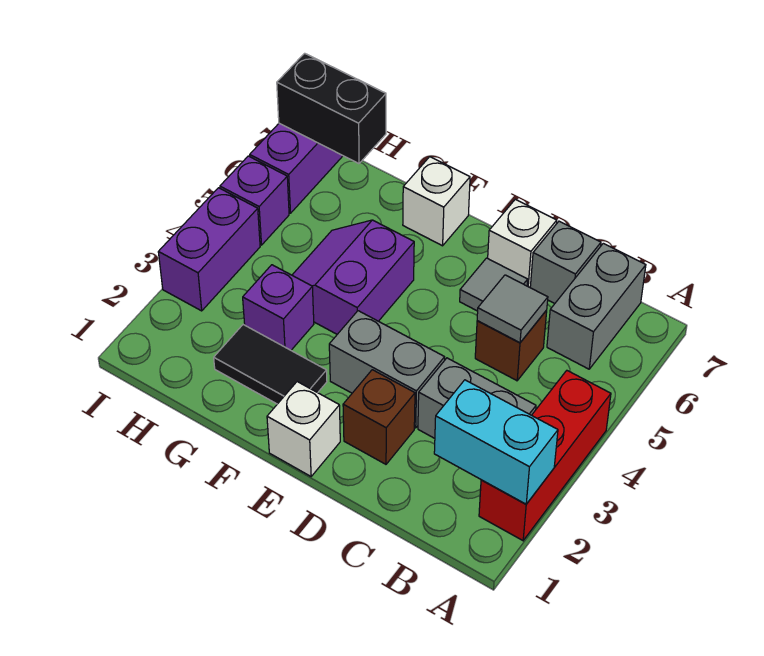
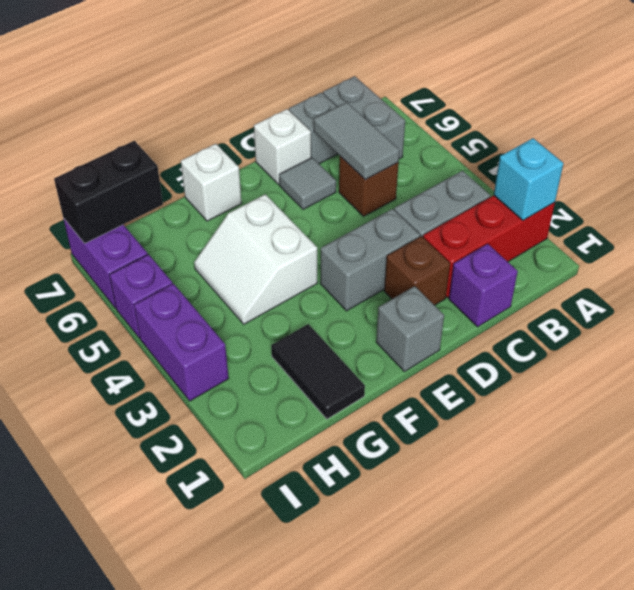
red 1x3 brick [479,371,611,540] -> red 1x3 brick turned to [423,196,555,298]
cyan 1x2 brick [434,380,558,504] -> cyan 1x1 brick [494,138,564,220]
grey 1x1 tile [477,275,548,343] -> grey 1x2 tile [314,102,399,180]
white 1x1 brick [267,382,340,476] -> grey 1x1 brick [376,286,444,372]
black 1x2 tile [214,325,327,404] -> black 1x2 tile turned to [271,324,365,419]
purple 2x2 slope [292,220,414,334] -> white 2x2 slope [194,194,317,324]
purple 1x1 brick [243,265,314,350] -> purple 1x1 brick moved to [449,244,518,327]

